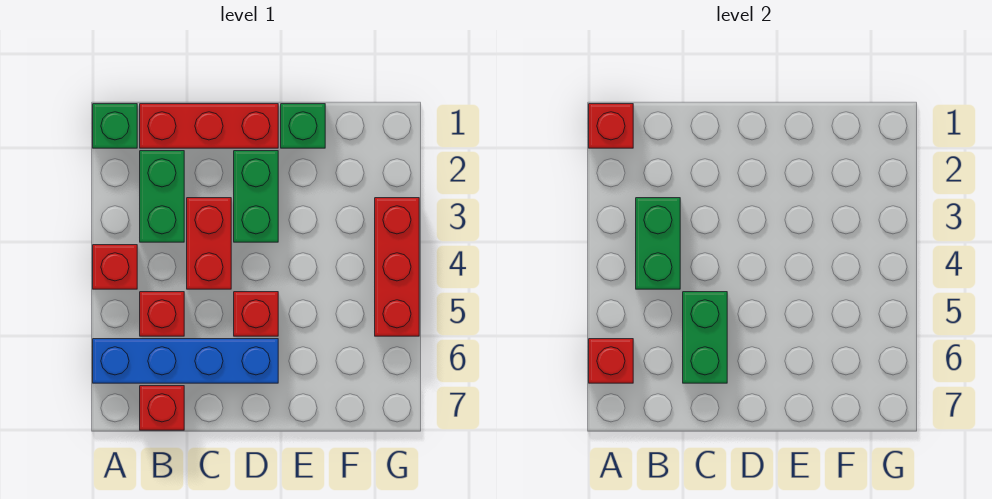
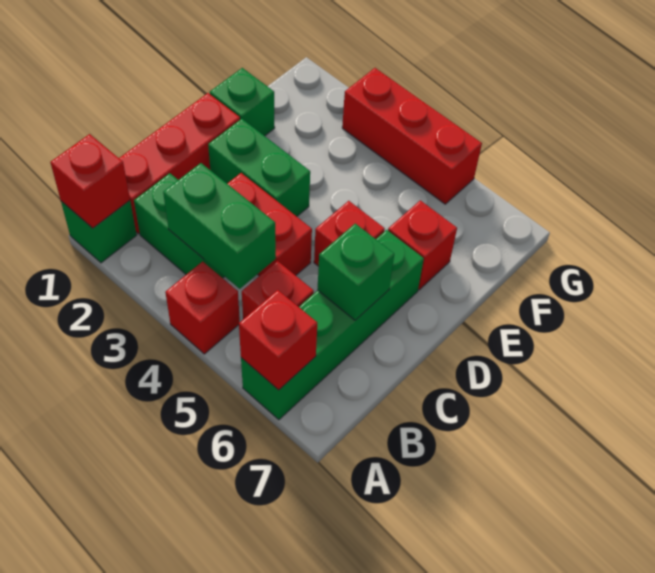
blue 1x4 brick [93,339,278,383] -> green 1x4 brick [241,230,424,420]
red 1x1 brick [140,386,184,430] -> red 1x1 brick moved to [388,200,457,290]
green 1x2 brick [683,292,727,383] -> green 1x1 brick [317,224,394,320]

